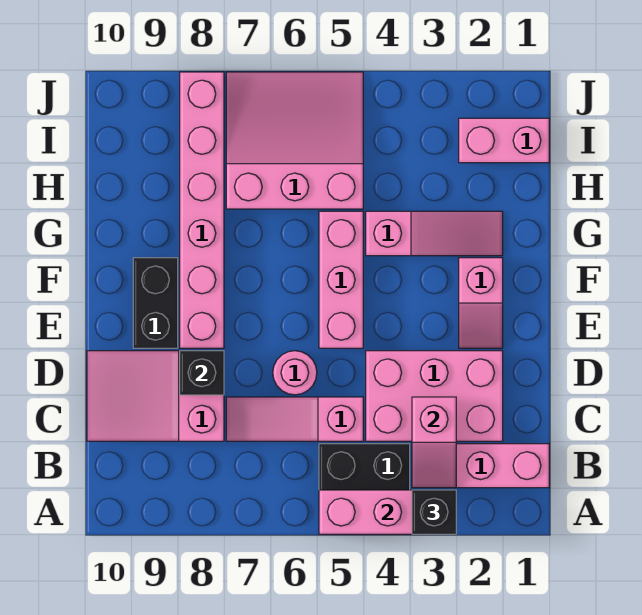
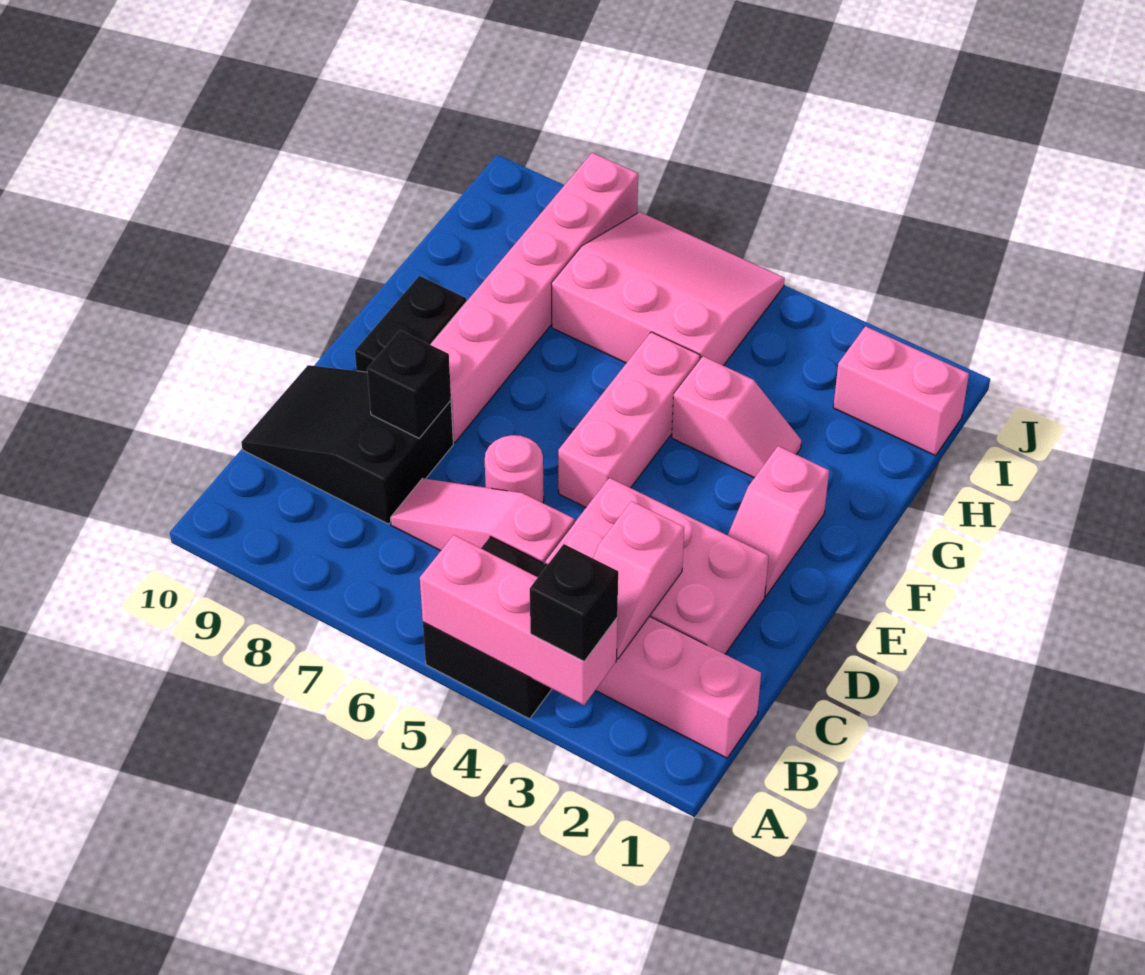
pink 2x3 slope [87,351,224,441] -> black 2x3 slope [241,365,453,524]
pink 1x3 slope [366,211,503,256] -> pink 1x2 slope [672,356,801,478]

